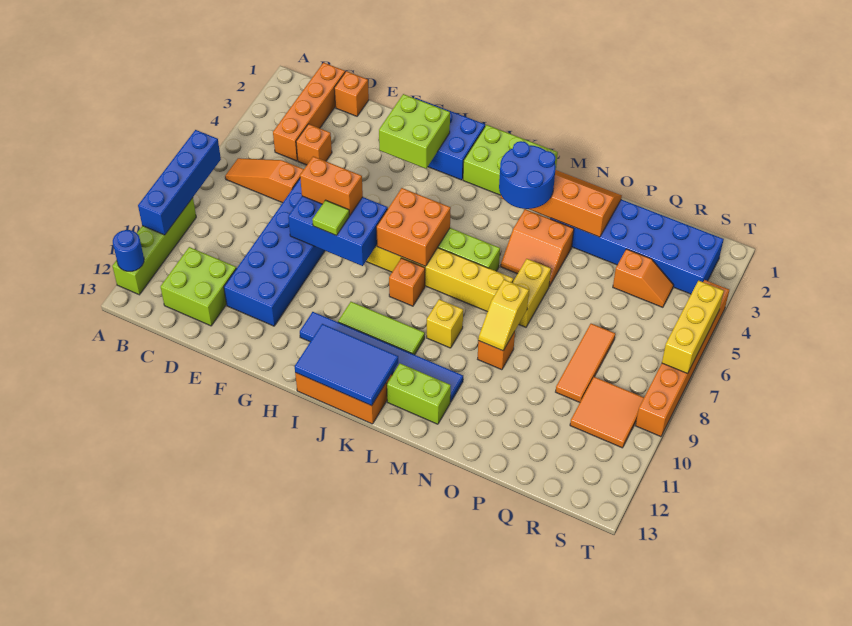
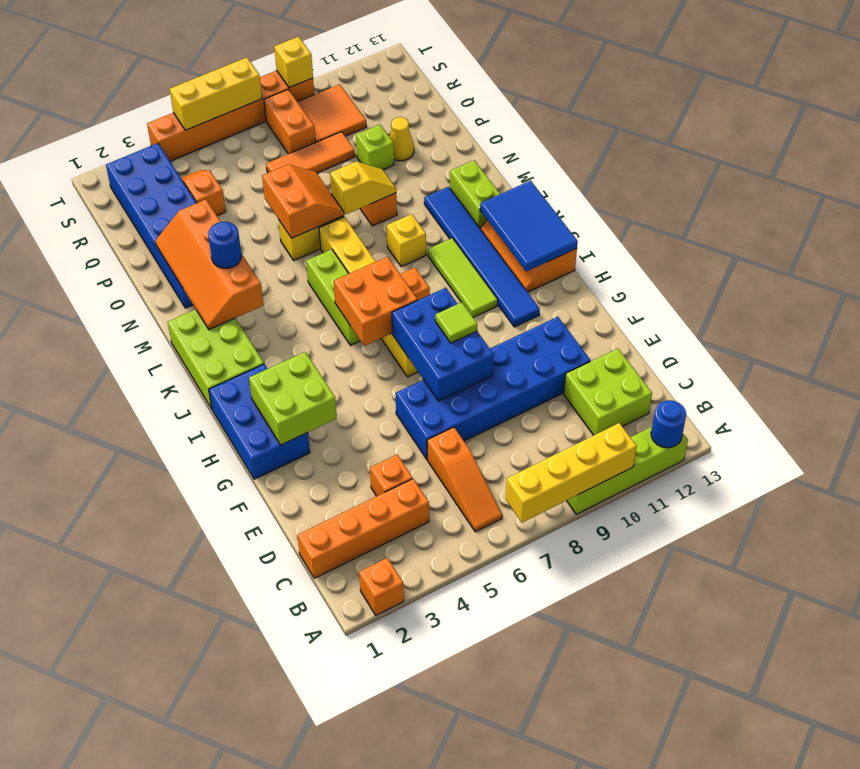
blue 1x4 brick [138,130,221,235] -> yellow 1x4 brick [506,423,637,523]
orange 1x1 brick [334,71,369,116] -> orange 1x1 brick moved to [359,558,404,615]
orange 1x2 brick [300,156,363,215] -> orange 1x2 brick moved to [264,90,316,154]
blue 2x2 round brick [499,141,556,209] -> blue 1x1 round brick [208,222,241,268]
orange 2x2 slope [501,209,574,287] -> orange 2x2 slope moved to [262,164,344,238]
none -> lime 1x1 brick [356,124,394,170]
none -> yellow 1x1 cone [389,117,414,161]
none -> yellow 1x1 brick [274,37,313,88]

